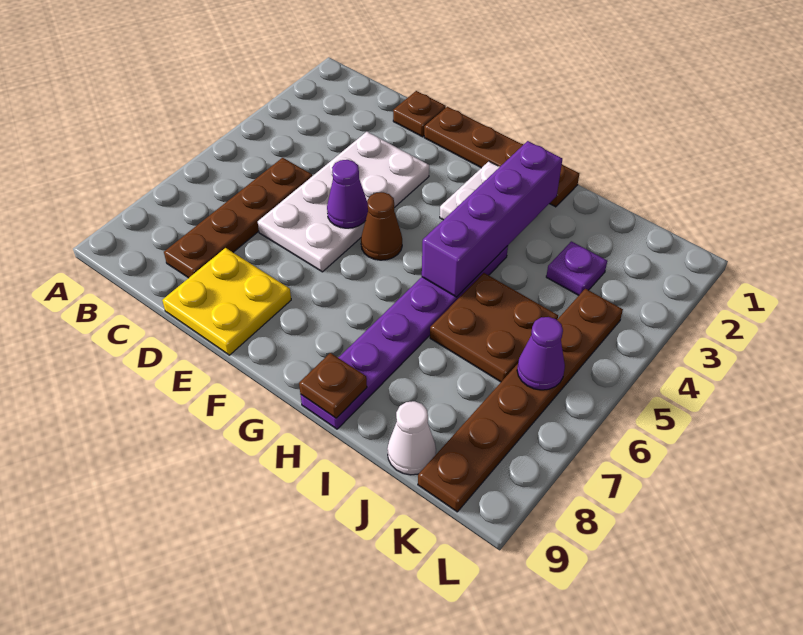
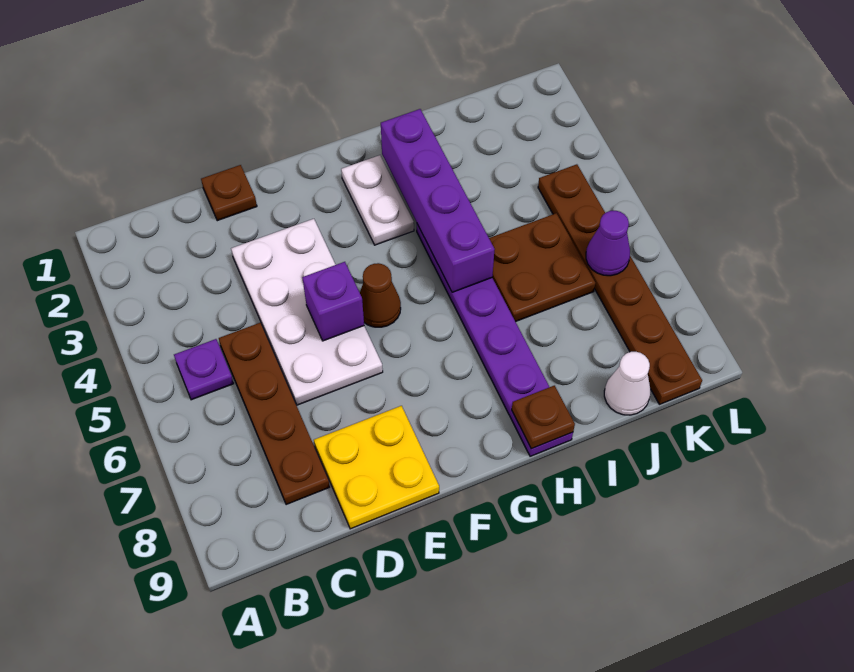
brown 1x4 plate [424,107,579,207] -> none
purple 1x1 cone [327,160,368,228] -> purple 1x1 brick [302,262,364,341]
purple 1x1 plate [546,241,607,295] -> purple 1x1 plate moved to [174,339,234,400]

